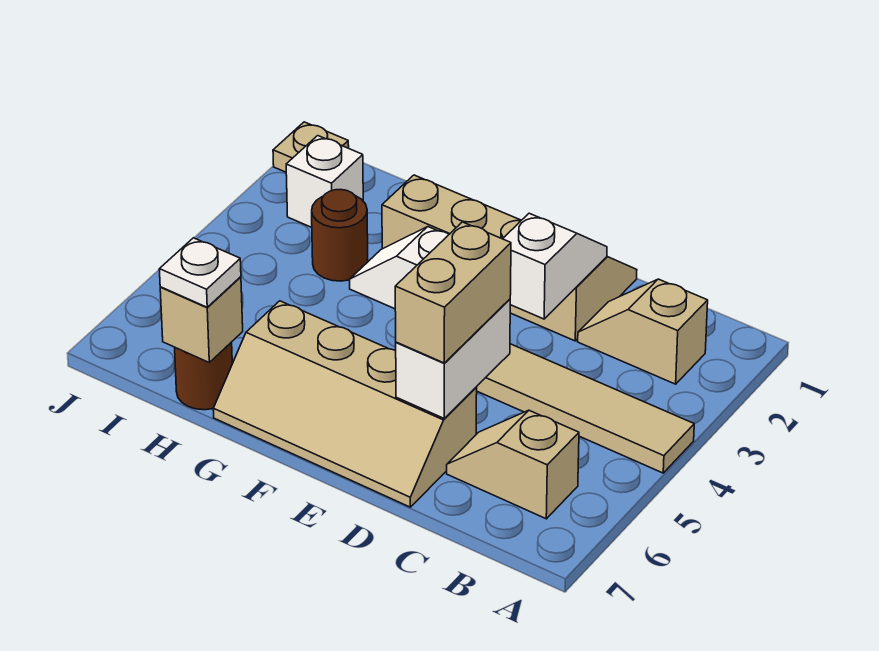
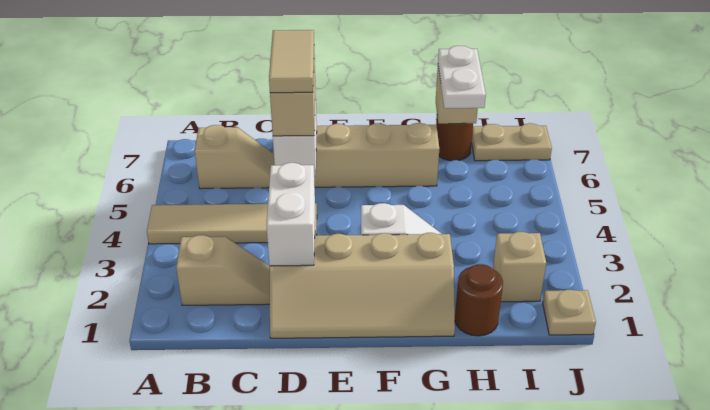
white 1x2 slope [503,213,607,319] -> white 1x2 brick [267,163,315,266]
none -> tan 1x2 tile [269,30,314,93]
brown 1x1 round brick [312,190,368,281] -> brown 1x1 round brick moved to [455,264,503,336]
white 1x1 plate [159,238,241,307] -> white 1x2 plate [438,46,486,108]
white 1x1 brick [286,136,363,227] -> tan 1x1 brick [493,232,546,302]
none -> tan 1x2 plate [472,123,552,161]

